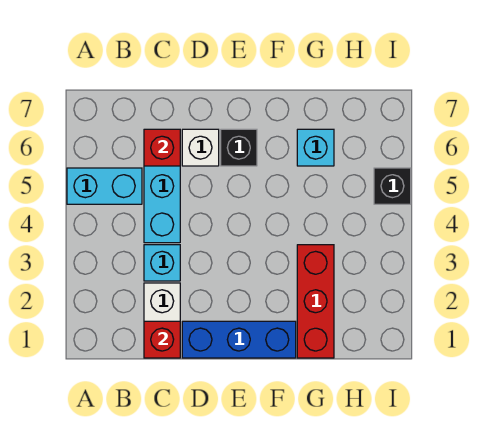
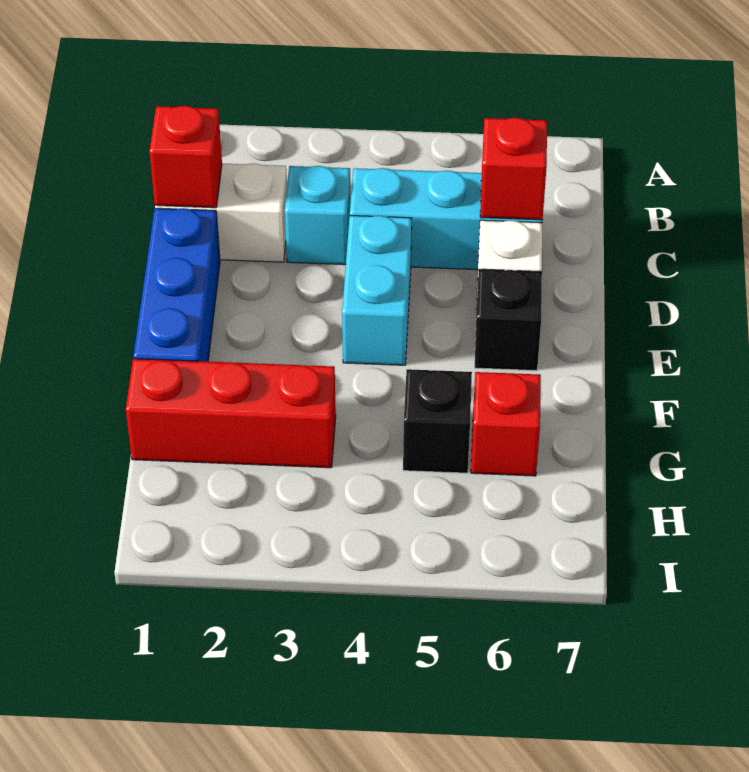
cyan 1x2 brick [67,168,142,204] -> cyan 1x2 brick moved to [342,216,412,365]
cyan 1x1 brick [297,129,334,166] -> red 1x1 brick [471,372,541,476]
black 1x1 brick [374,168,411,204] -> black 1x1 brick moved to [403,369,472,473]

